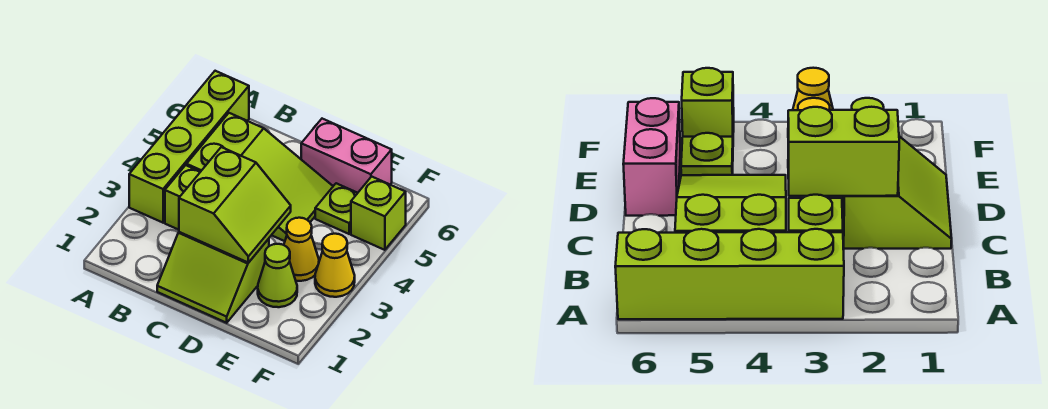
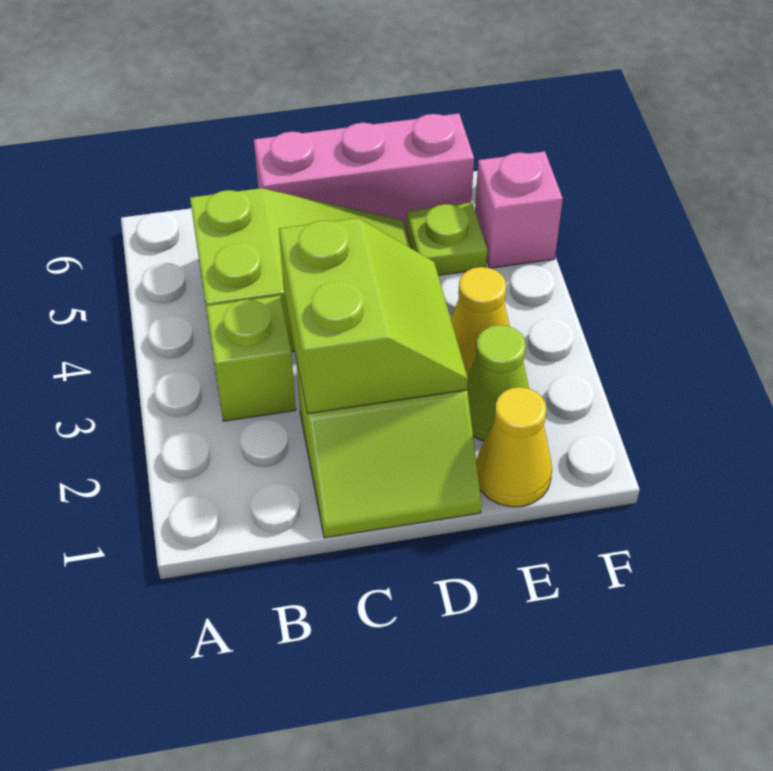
lime 1x4 brick [129,71,249,223] -> none
pink 1x2 brick [301,119,392,193] -> pink 1x3 brick [254,113,474,228]
yellow 1x1 cone [315,234,355,297] -> yellow 1x1 cone moved to [476,387,552,507]
lime 1x1 brick [351,177,406,250] -> pink 1x1 brick [475,151,563,268]

